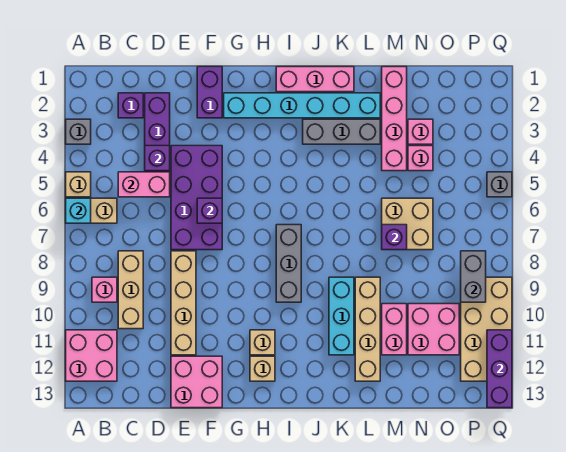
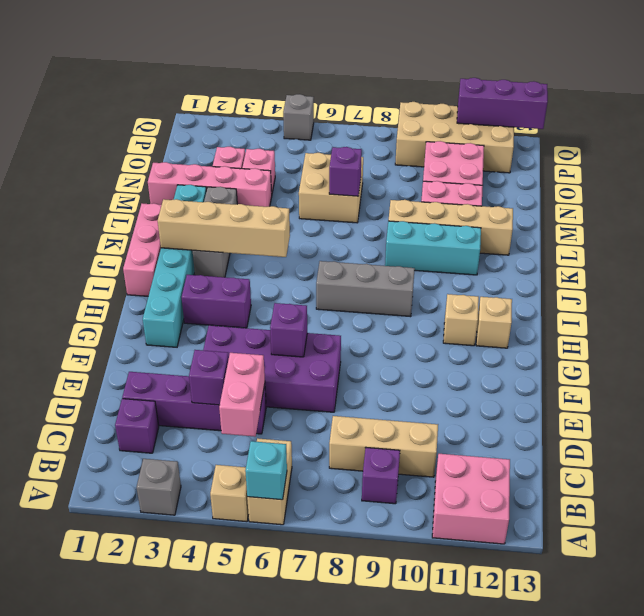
pink 1x1 brick [92,277,117,302] -> purple 1x1 brick [362,448,400,504]
tan 1x4 brick [171,251,196,355] -> tan 1x4 brick moved to [158,199,290,257]
pink 2x2 brick [171,356,222,408] -> none
purple 1x2 brick [197,67,222,118] -> purple 1x2 brick moved to [182,275,251,328]
grey 1x2 brick [461,251,486,302] -> none

